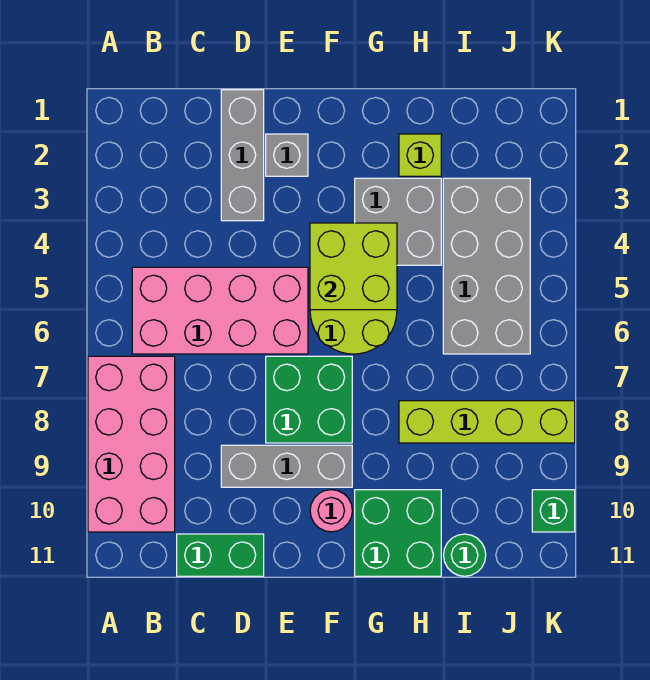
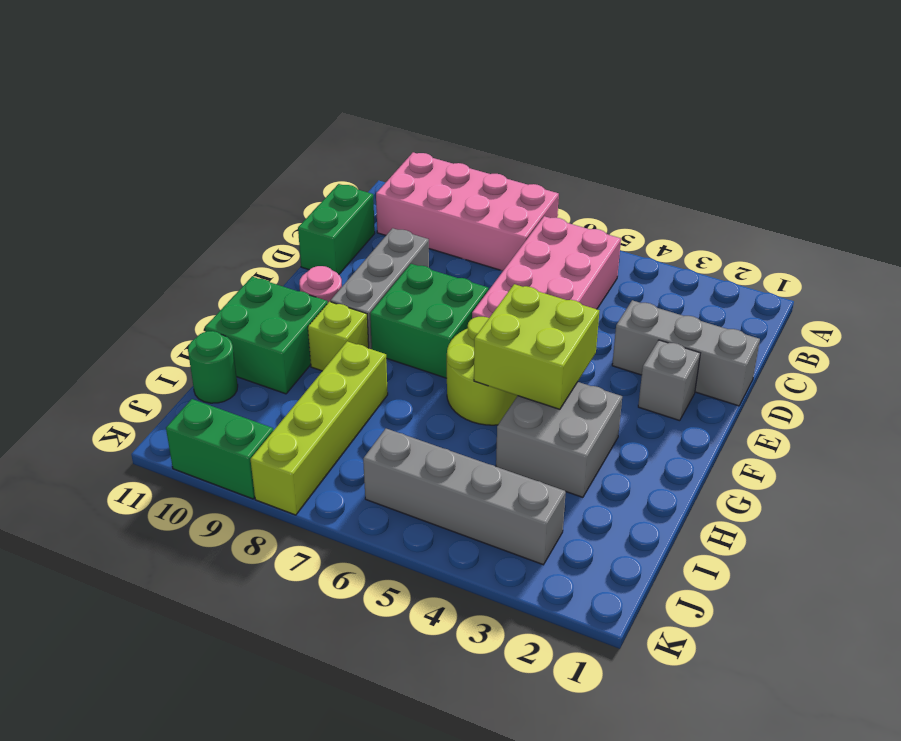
lime 1x1 brick [399,134,441,176] -> lime 1x1 brick moved to [308,302,369,371]
grey 2x4 brick [443,178,530,354] -> grey 1x4 brick [363,429,566,565]
green 1x1 brick [532,490,575,532] -> green 1x2 brick [166,399,273,499]

